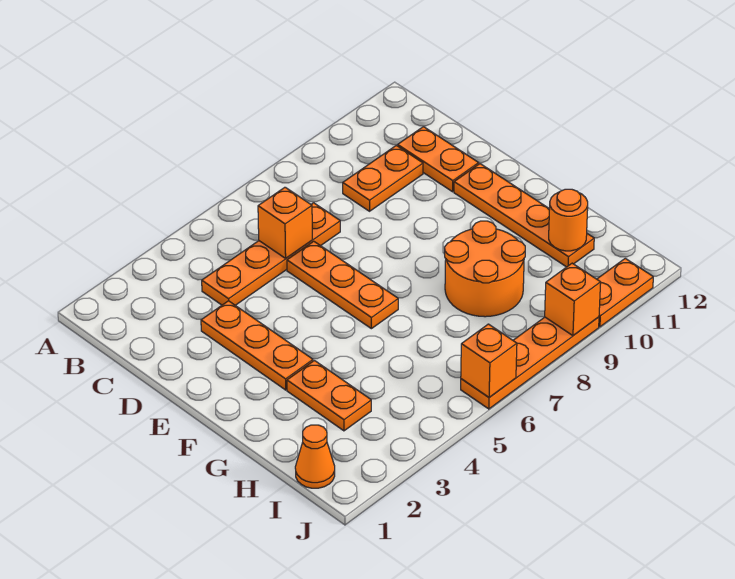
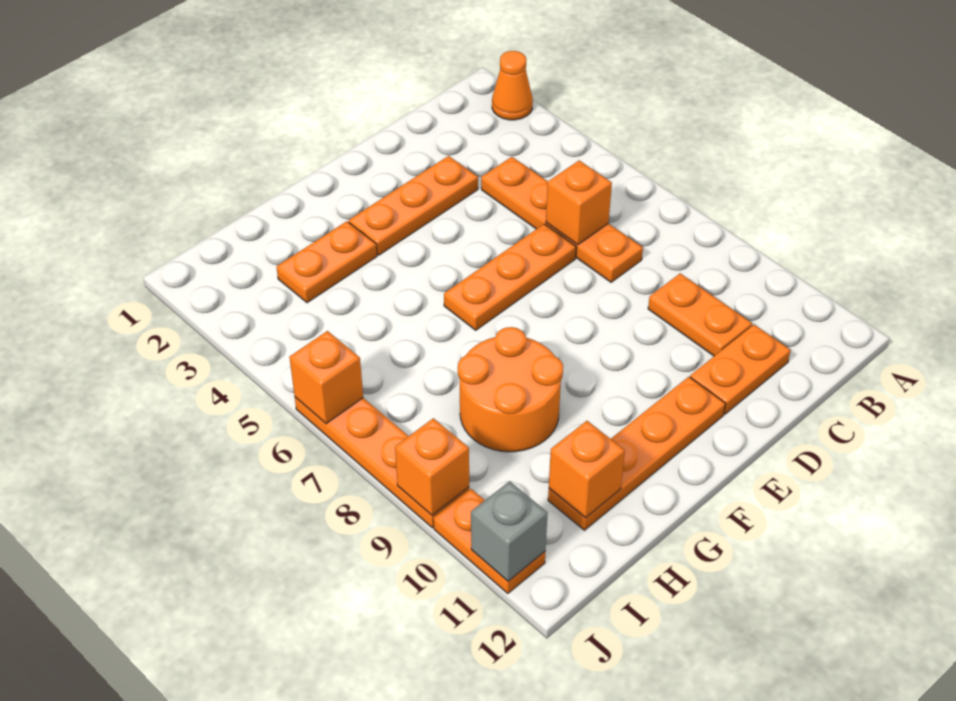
orange 1x1 round brick [549,189,588,251] -> orange 1x1 brick [549,421,625,518]
orange 1x1 cone [295,425,335,488] -> orange 1x1 cone moved to [492,51,533,120]
none -> grey 1x1 brick [471,481,548,581]

